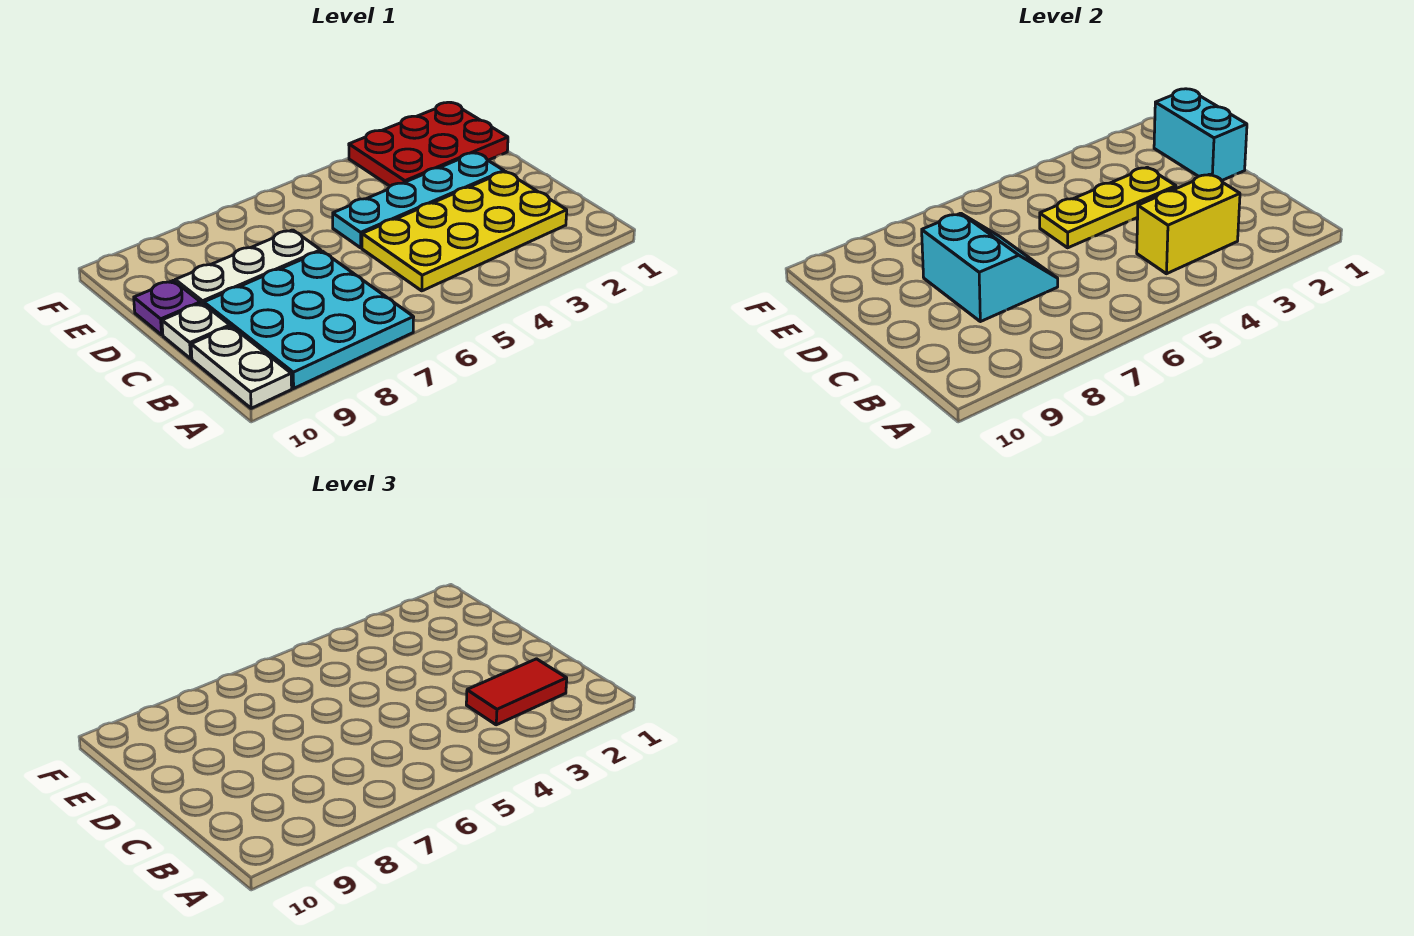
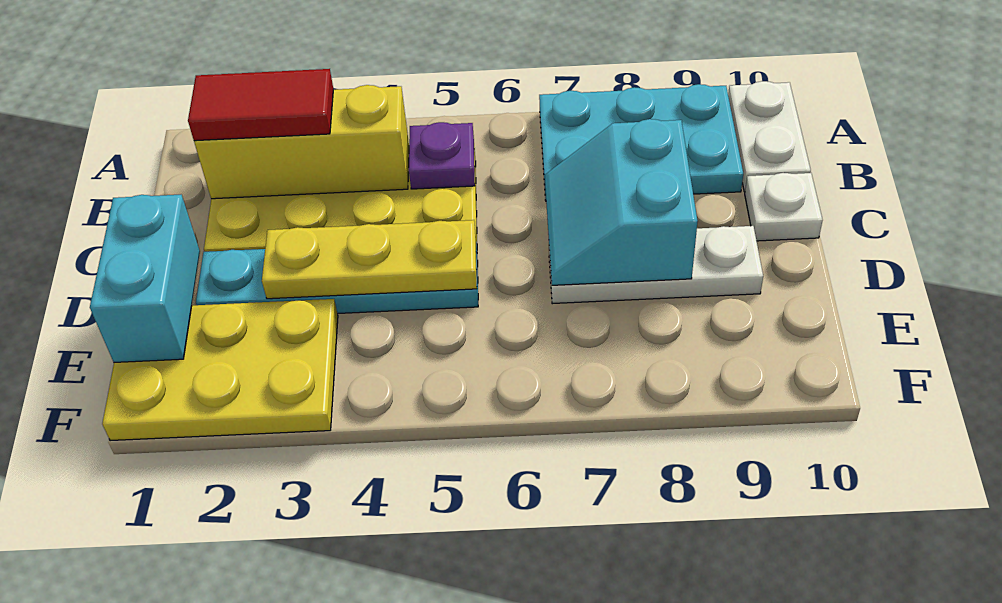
cyan 3x3 plate [204,251,414,388] -> cyan 2x3 plate [539,84,743,200]
yellow 1x2 brick [1137,174,1240,274] -> yellow 1x3 brick [194,85,409,199]
purple 1x1 plate [134,281,201,335] -> purple 1x1 plate moved to [409,122,475,189]
red 2x3 plate [349,102,508,186] -> yellow 2x3 plate [102,299,338,441]

